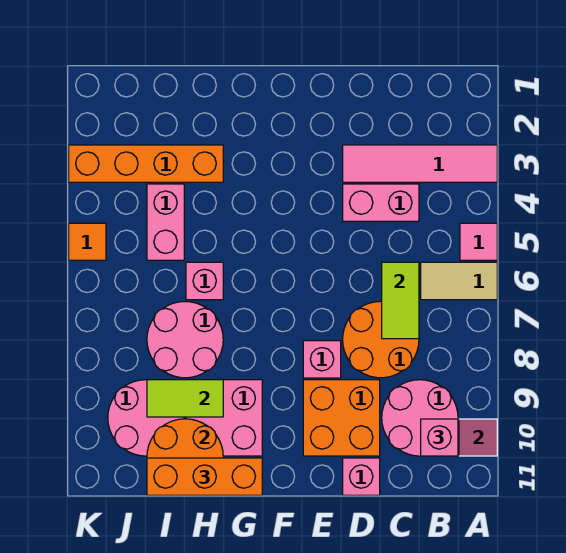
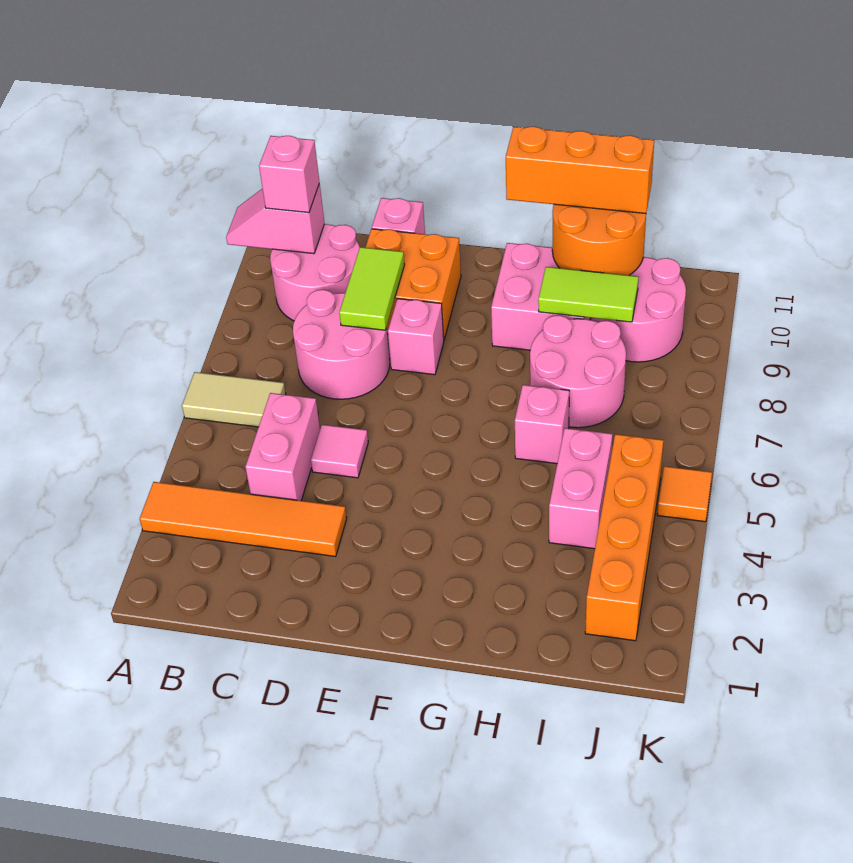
pink 1x4 tile [343,145,497,182] -> orange 1x4 tile [140,482,347,557]
pink 1x1 tile [460,223,497,260] -> pink 1x1 tile moved to [311,425,368,478]
pink 1x2 brick [343,184,419,221] -> pink 1x2 brick turned to [245,393,320,501]
lime 1x2 tile [382,262,419,339] -> lime 1x2 tile moved to [339,247,405,330]
orange 2x2 round brick [343,301,419,378] -> pink 2x2 round brick [293,290,390,399]
orange 1x4 brick [69,145,223,182] -> orange 1x4 brick turned to [585,434,663,641]

